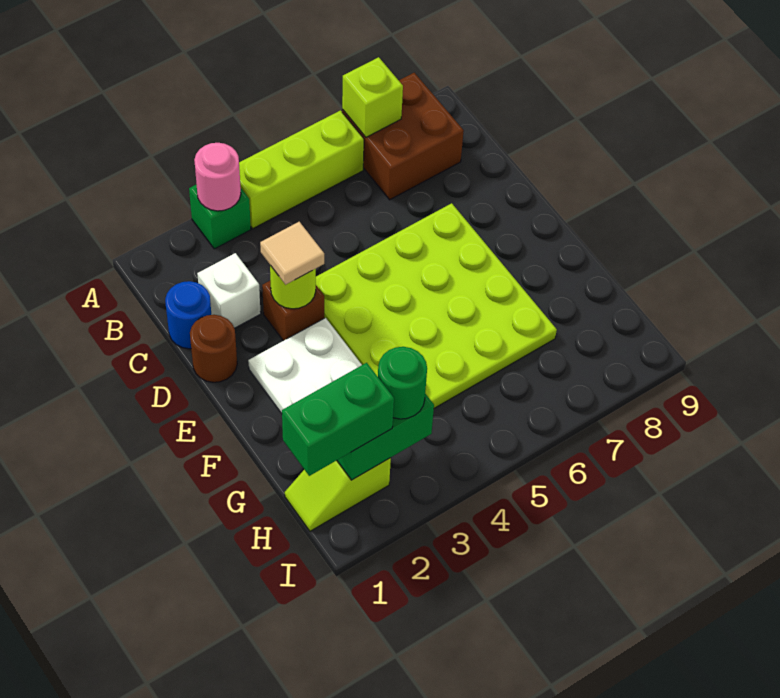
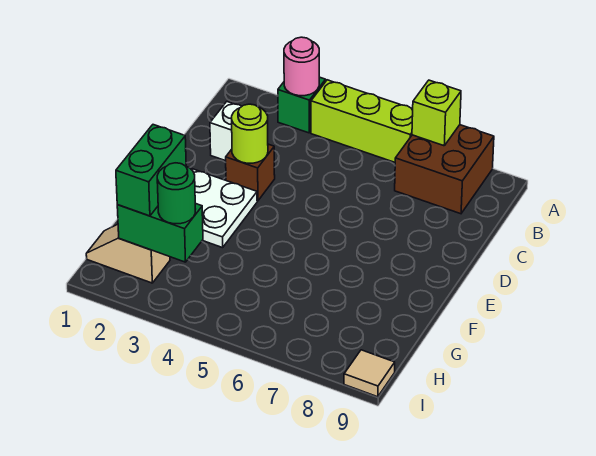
blue 1x1 round brick [165,281,211,349] -> none
brown 1x1 round brick [190,315,237,382] -> none
tan 1x1 tile [260,222,324,285] -> tan 1x1 tile moved to [344,350,395,397]
lime 4x4 plate [316,203,557,408] -> none
lime 1x2 slope [285,458,391,531] -> tan 1x2 slope [86,224,170,283]
green 1x2 brick [282,363,394,476] -> green 1x2 brick turned to [116,125,186,216]

